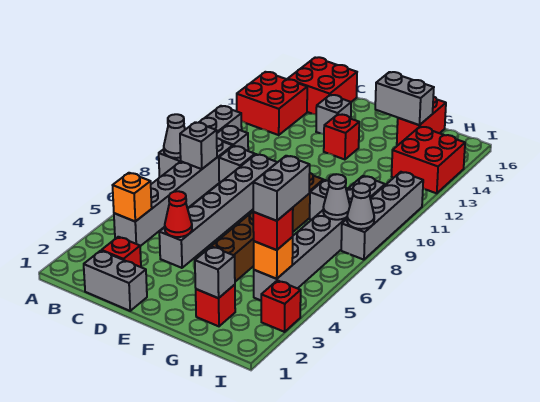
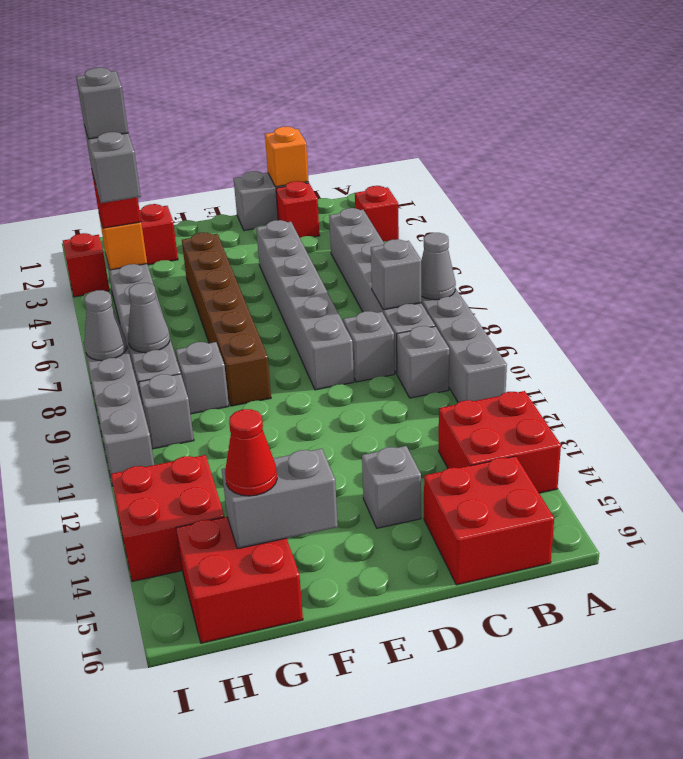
orange 1x1 brick [113,173,152,221] -> orange 1x1 brick moved to [265,127,308,187]
red 1x1 cone [165,191,192,237] -> red 1x1 cone moved to [225,409,277,496]
red 1x1 brick [324,114,359,160] -> red 1x1 brick moved to [355,186,399,242]
grey 1x1 brick [195,247,235,298] -> grey 1x1 brick moved to [76,68,128,139]
red 1x2 brick [397,96,446,145] -> red 2x2 brick [176,517,303,643]

